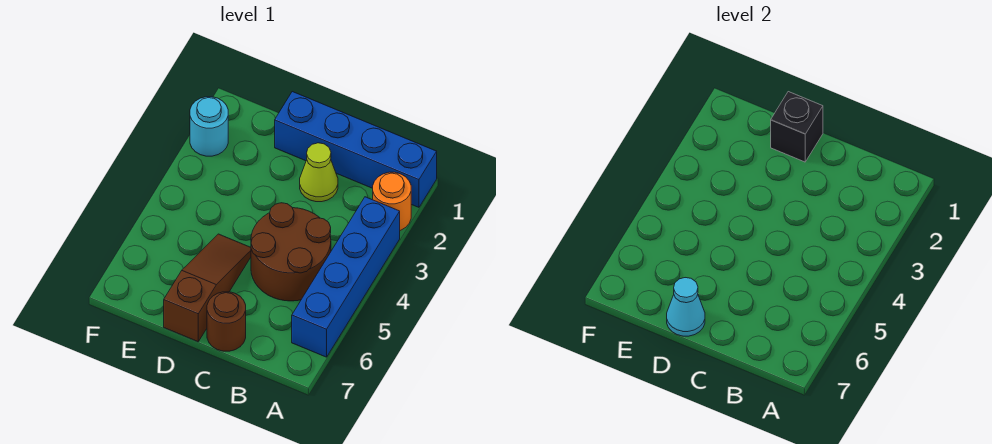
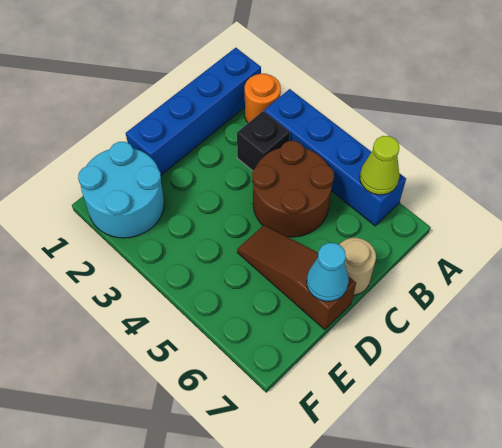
lime 1x1 cone [300,143,338,202] -> lime 1x1 cone moved to [360,136,400,195]
brown 1x1 round brick [207,292,246,351] -> tan 1x1 round brick [339,238,376,295]
black 1x1 brick [771,92,823,162] -> black 1x1 brick moved to [237,111,290,171]
cyan 1x1 round brick [190,97,228,156] -> cyan 2x2 round brick [78,142,164,238]

